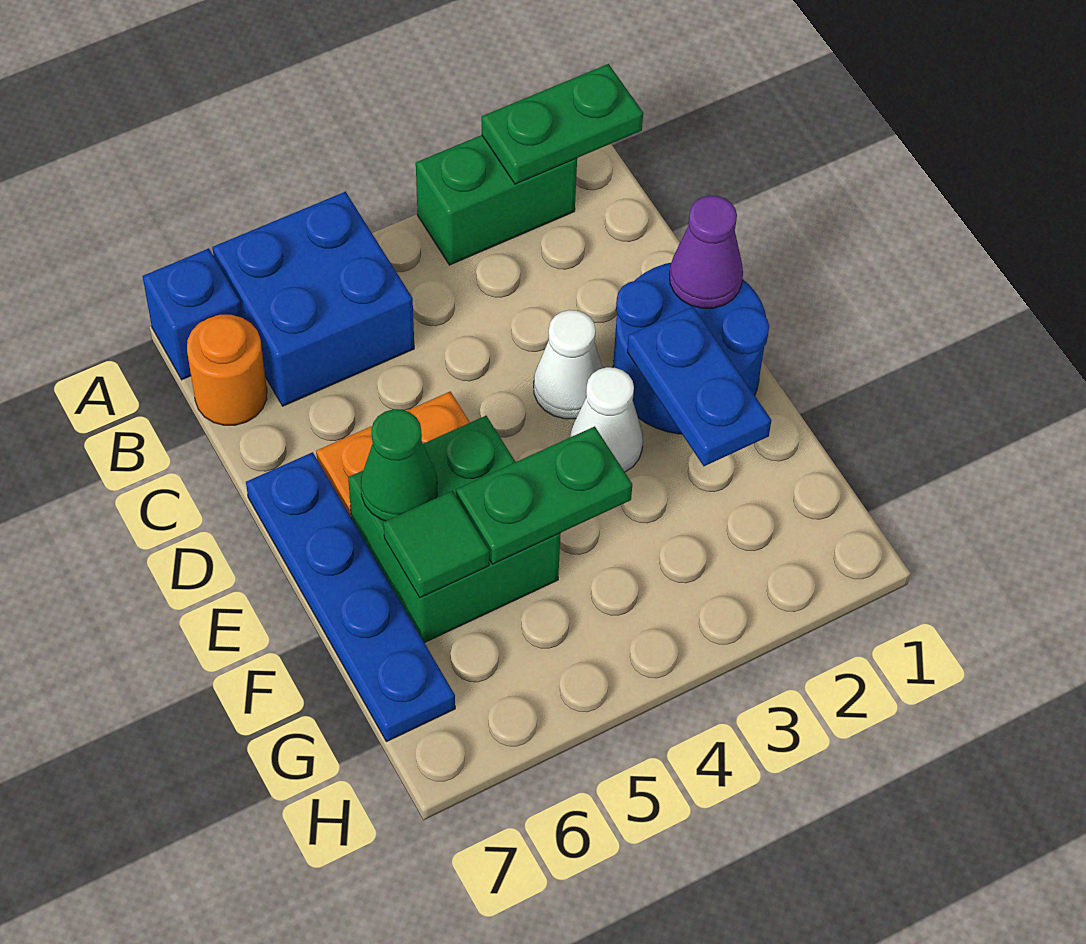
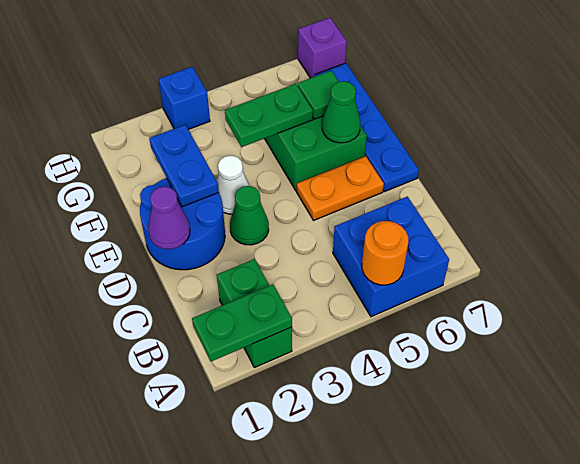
green 1x2 brick [416,135,577,265] -> green 1x2 brick turned to [217,259,292,368]
blue 1x1 brick [143,248,242,380] -> blue 1x1 brick moved to [159,67,210,129]
orange 1x1 round brick [187,315,267,425] -> orange 1x1 round brick moved to [362,221,408,285]
white 1x1 cone [534,310,603,419] -> green 1x1 cone [230,186,269,245]
none -> purple 1x1 brick [298,18,347,78]

